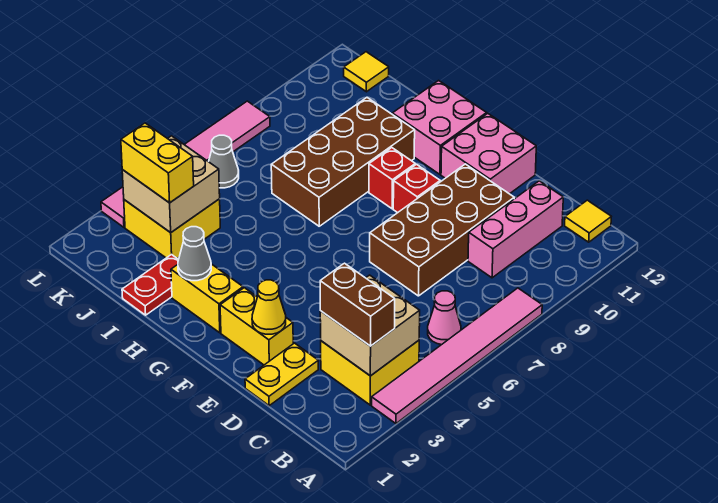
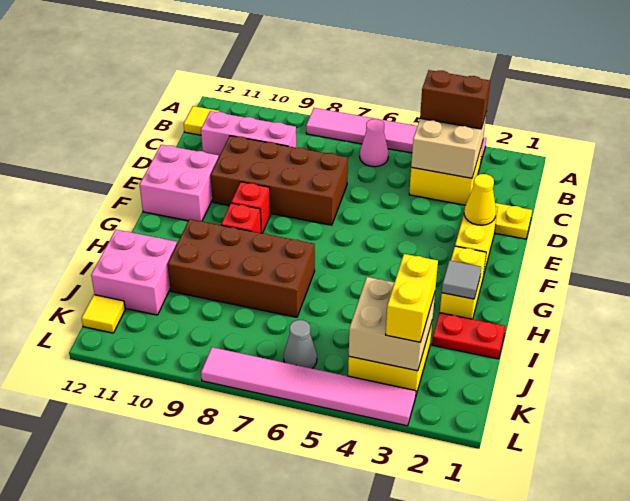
brown 1x2 brick [320,263,395,346] -> brown 1x2 brick turned to [420,70,490,129]
pink 2x2 brick [392,81,487,174] -> pink 2x2 brick moved to [91,230,177,315]
grey 1x1 cone [178,227,211,281] -> grey 1x1 tile [442,260,481,299]

